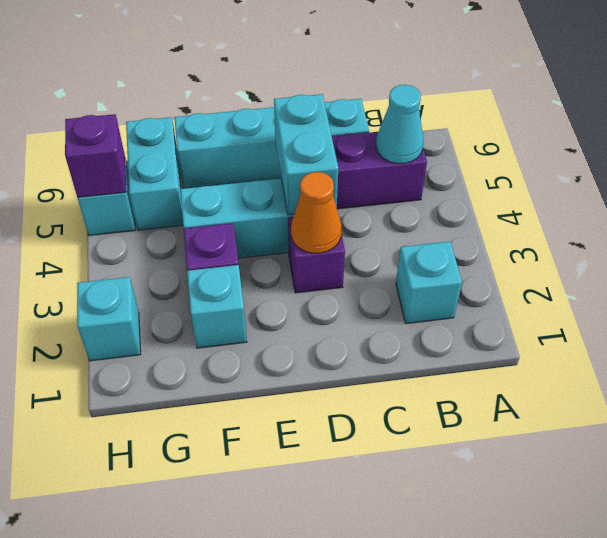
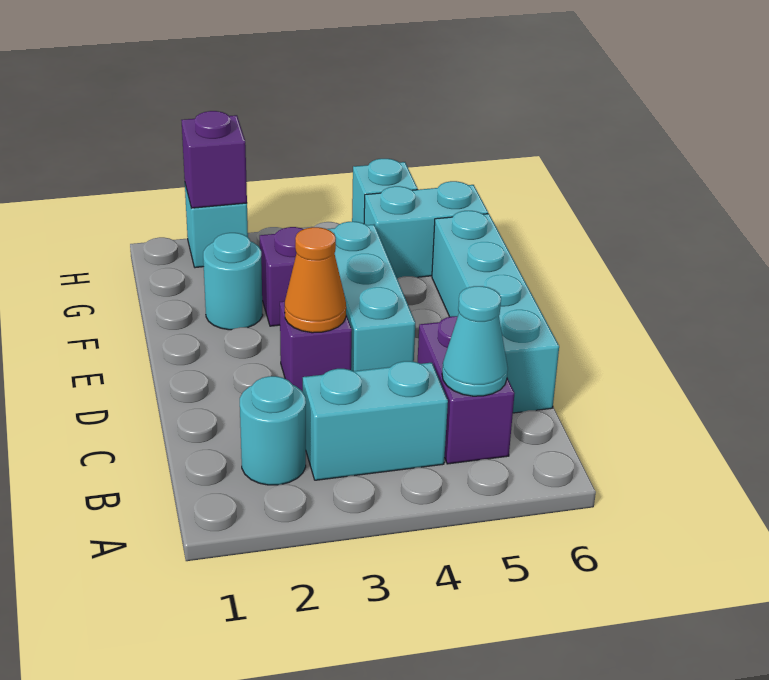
cyan 1x1 brick [396,241,462,324] -> cyan 1x1 round brick [240,376,306,485]
cyan 1x2 brick [274,94,338,215] -> cyan 1x2 brick moved to [303,361,448,480]
cyan 1x1 brick [187,265,247,348] -> cyan 1x1 round brick [203,233,263,330]
purple 1x1 brick [65,114,126,197] -> purple 1x1 brick moved to [182,111,247,208]

